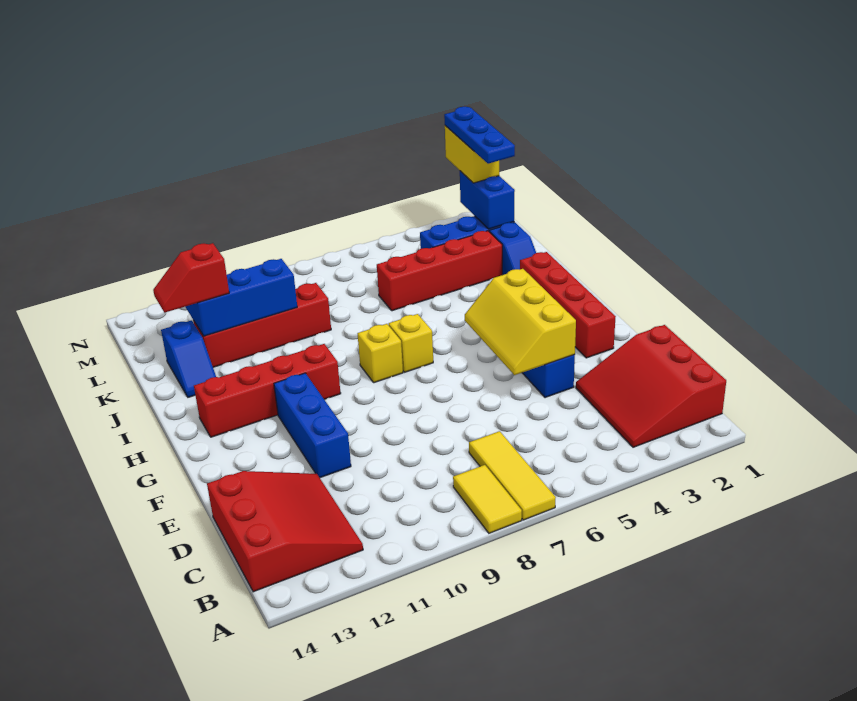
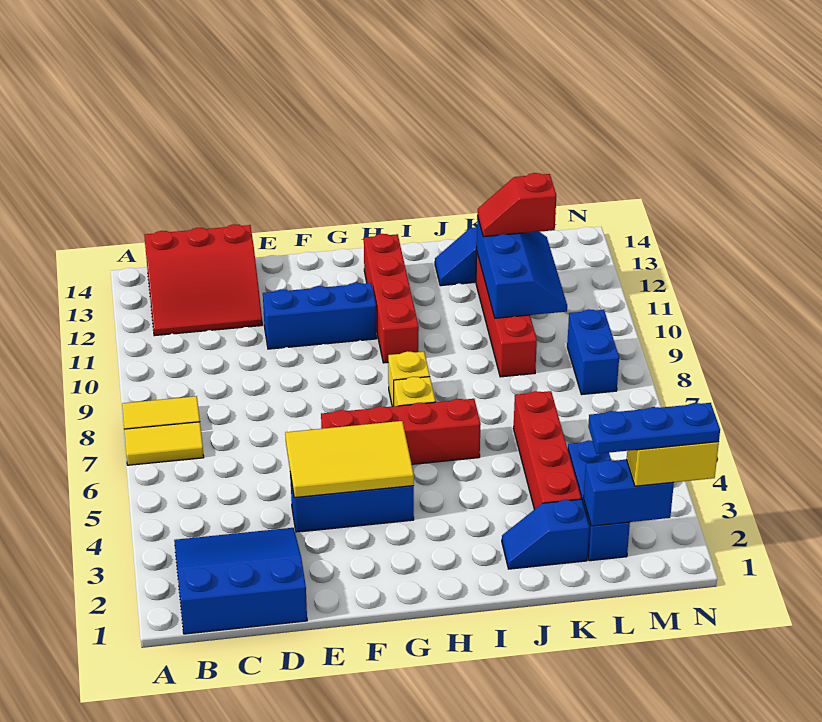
yellow 1x3 tile [469,431,556,520] -> yellow 1x2 tile [124,422,204,465]
red 3x3 slope [576,325,726,447] -> blue 3x3 slope [174,528,307,634]
yellow 2x3 slope [465,269,576,375] -> yellow 2x3 tile [285,421,414,498]
red 1x4 brick [520,252,616,358] -> red 1x4 brick moved to [321,399,481,464]
red 1x2 slope [153,243,229,313] -> red 1x2 slope turned to [477,173,556,237]
none -> blue 1x2 brick [567,309,619,395]

